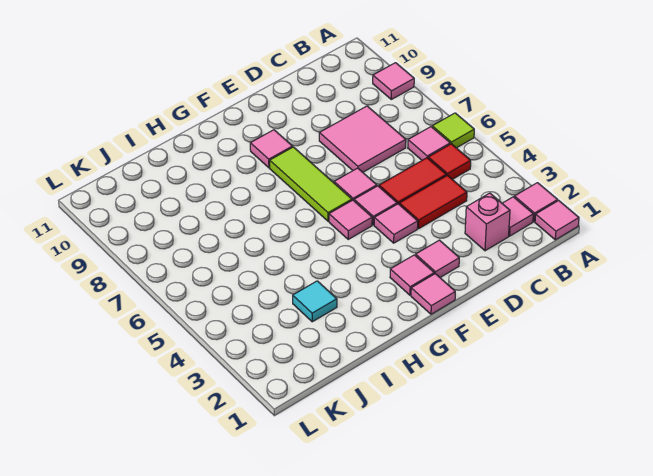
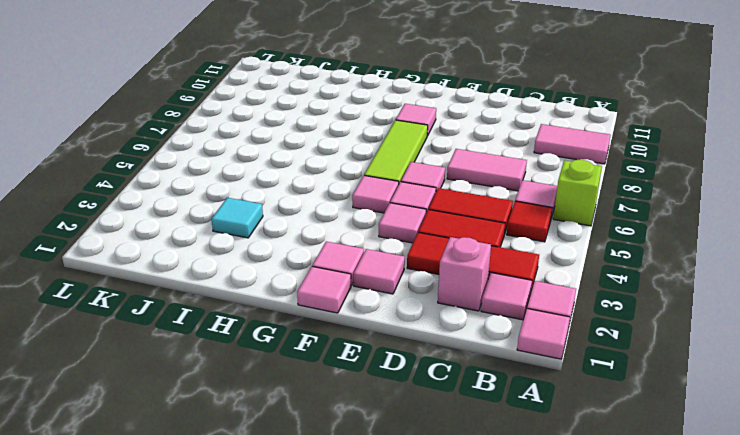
lime 1x1 tile [432,113,474,148] -> lime 1x1 brick [553,160,602,226]
pink 1x1 tile [373,63,414,99] -> pink 1x2 tile [534,124,611,164]
none -> red 1x3 tile [407,232,539,290]
pink 2x2 tile [319,106,406,172] -> pink 1x2 tile [447,149,527,191]

